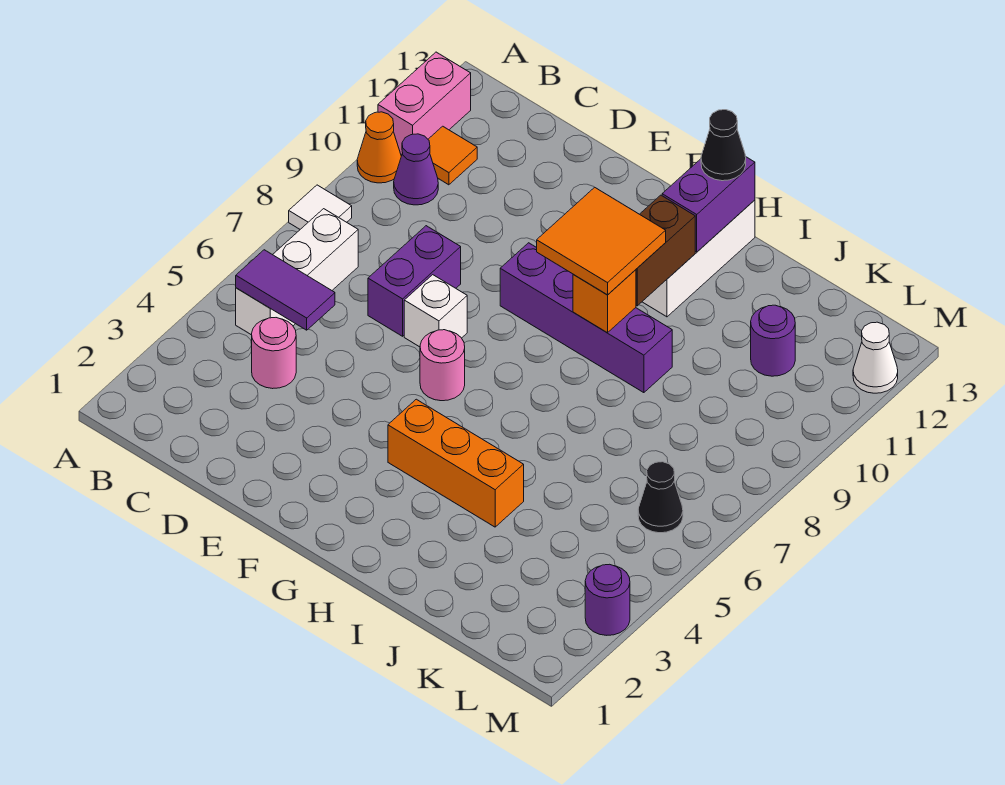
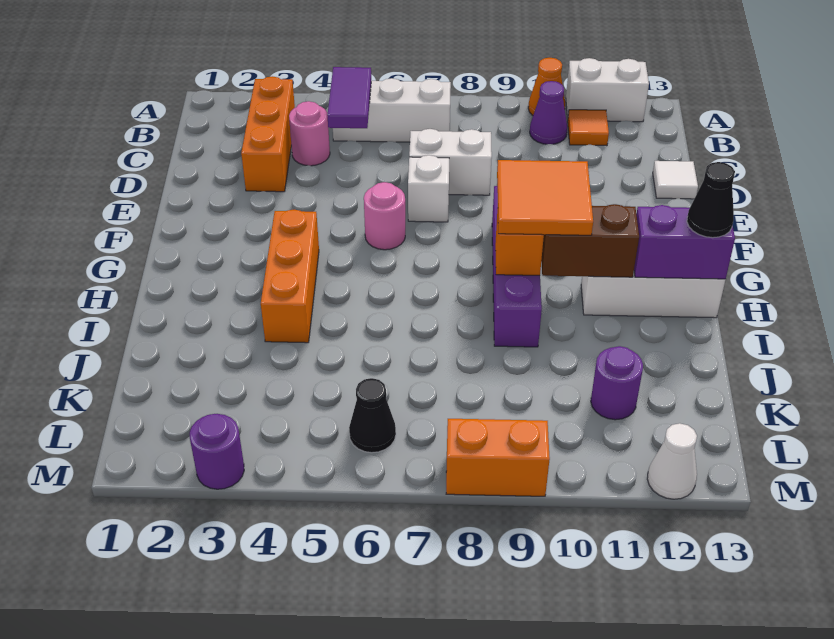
white 1x1 tile [289,185,352,229] -> white 1x1 tile moved to [653,161,698,199]
pink 1x2 brick [378,52,471,156] -> white 1x2 brick [566,58,649,122]
none -> orange 1x3 brick [241,76,295,192]
purple 1x2 brick [368,226,461,336] -> white 1x2 brick [409,129,492,195]
none -> orange 1x2 brick [446,419,550,496]

